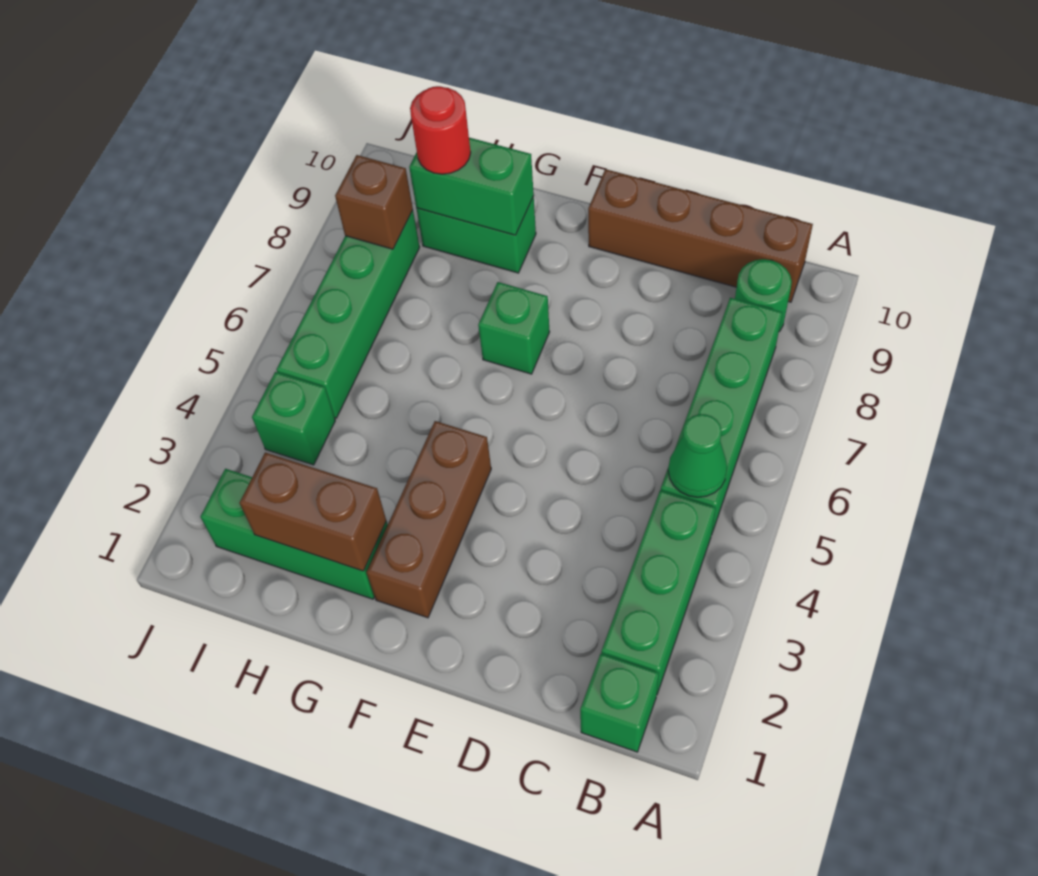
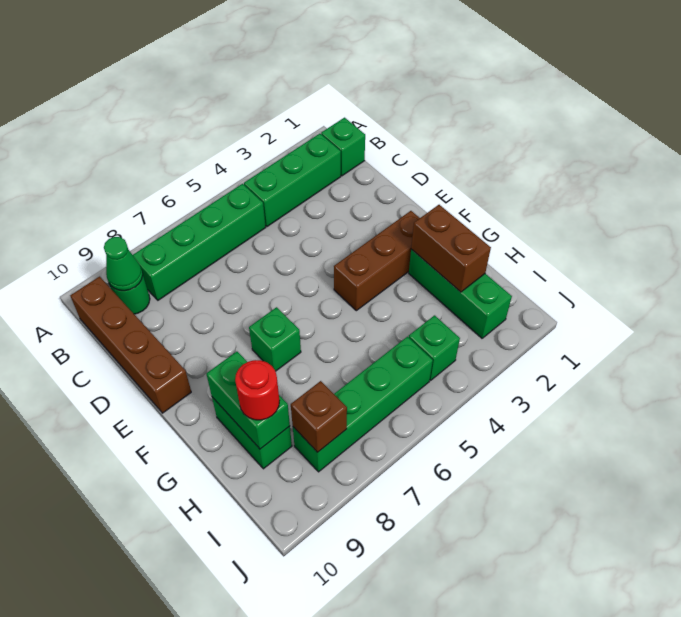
green 1x1 cone [668,414,727,497] -> green 1x1 cone moved to [104,237,143,291]

